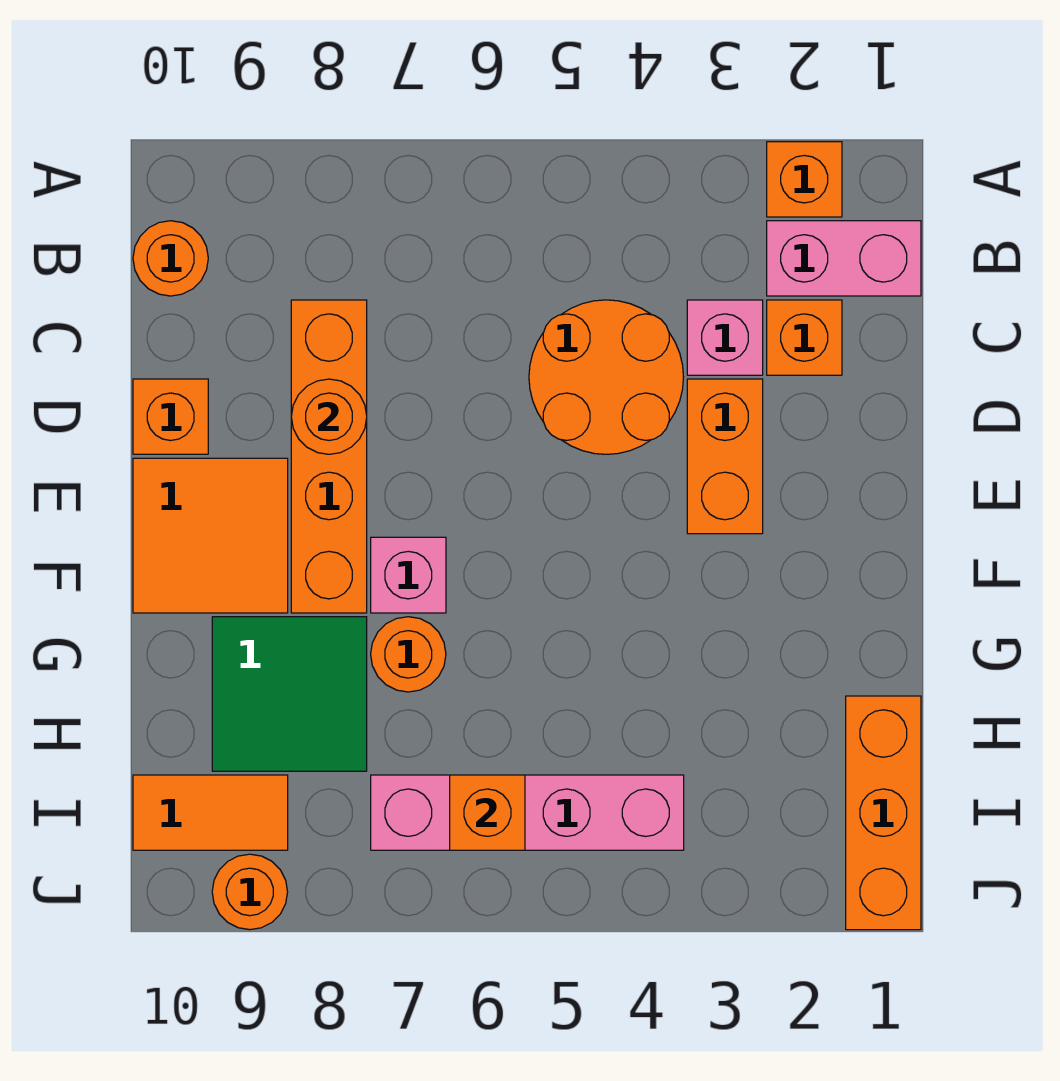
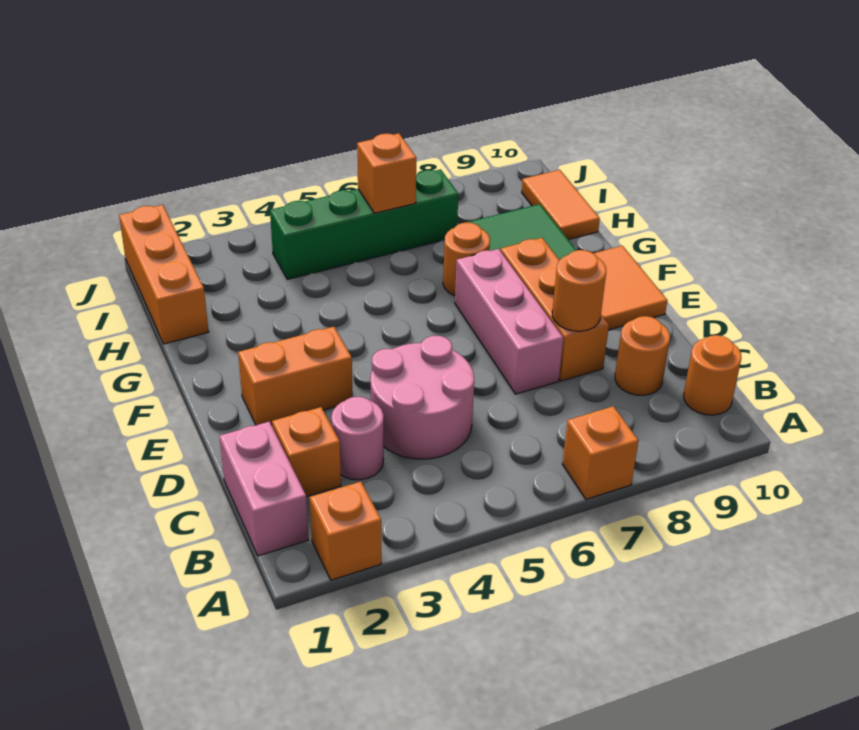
pink 1x2 brick [767,221,921,296] -> pink 1x2 brick turned to [219,422,308,556]
pink 1x1 brick [687,300,763,375] -> pink 1x1 round brick [331,397,384,480]
orange 2x2 round brick [529,300,684,454] -> pink 2x2 round brick [370,336,474,459]
orange 1x4 brick [291,300,367,613] -> orange 1x3 brick [501,238,609,381]
orange 1x2 brick [687,379,763,534] -> orange 1x2 brick turned to [238,327,353,425]
orange 1x1 brick [133,379,208,454] -> orange 1x1 brick moved to [562,406,638,499]
pink 1x1 brick [371,537,446,613] -> pink 1x3 brick [455,249,563,394]
pink 1x4 brick [371,775,684,850] -> green 1x4 brick [270,169,458,279]
orange 1x2 tile [133,775,288,850] -> orange 1x2 tile turned to [522,170,600,240]
orange 1x1 round brick [212,854,288,930] -> orange 1x1 round brick moved to [615,316,670,395]

